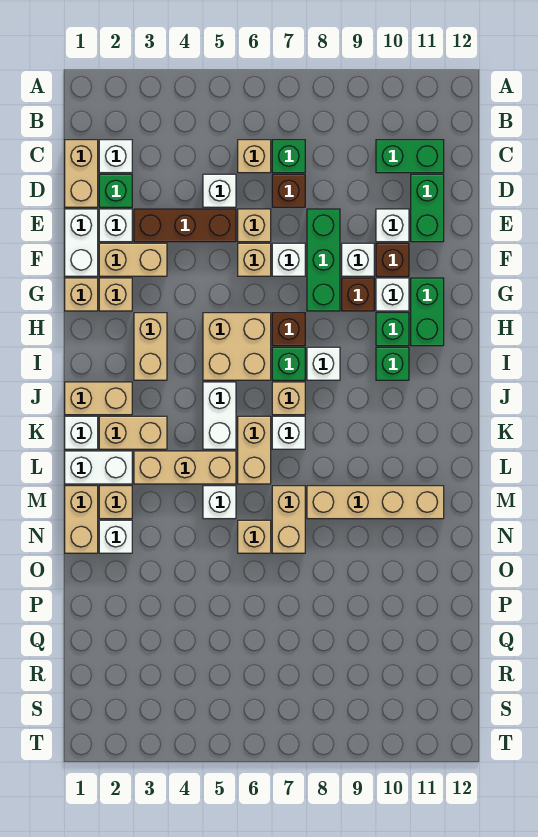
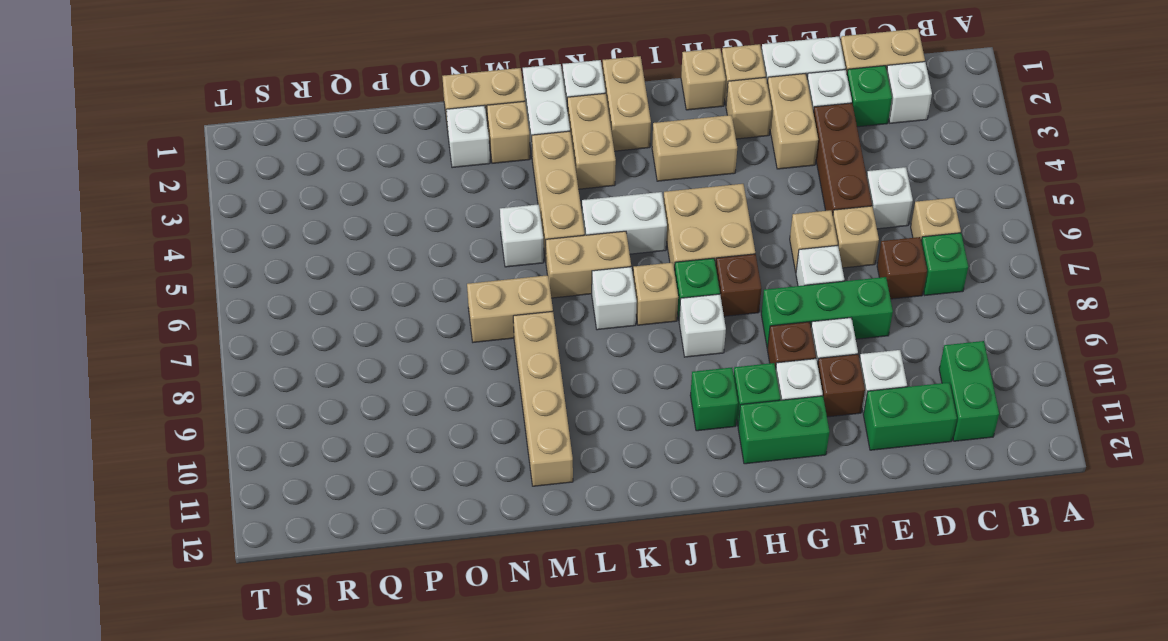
tan 1x1 brick [238,520,271,553] -> tan 1x1 brick moved to [681,48,726,110]

